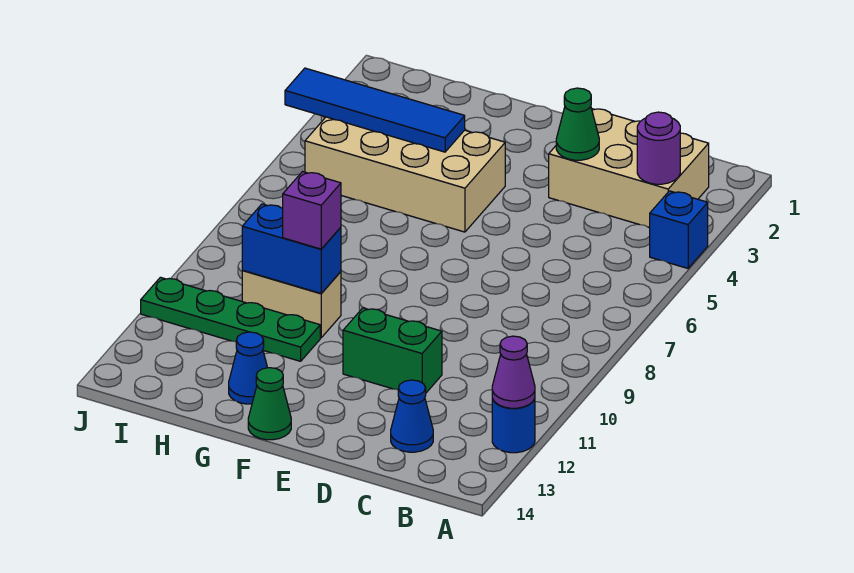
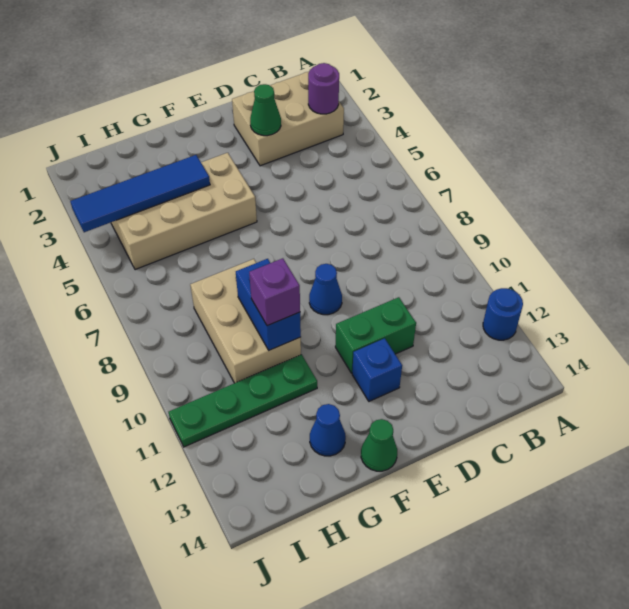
blue 1x1 brick [650,191,708,268] -> blue 1x1 brick moved to [352,338,402,401]
purple 1x1 cone [492,336,535,408] -> none
blue 1x1 cone [391,380,433,452] -> blue 1x1 cone moved to [309,264,342,315]
tan 1x2 brick [242,271,341,338] -> tan 2x3 brick [190,259,301,383]
blue 1x2 brick [242,204,341,293] -> blue 1x2 brick turned to [236,259,301,350]

